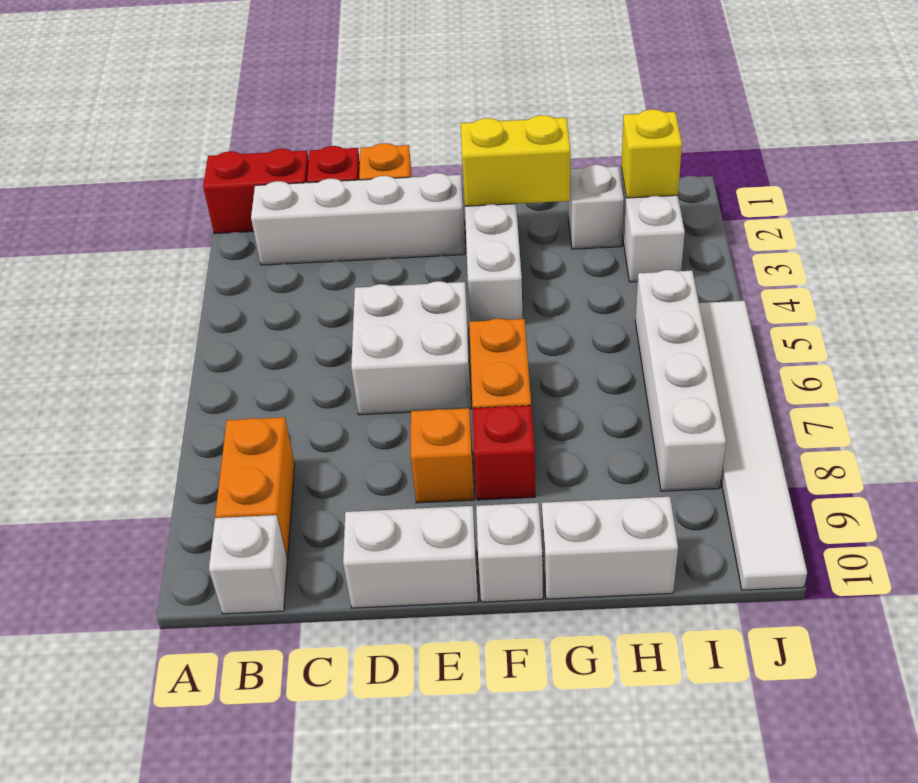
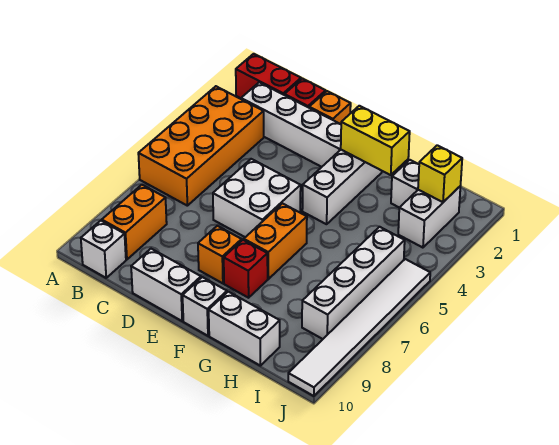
none -> orange 2x4 brick [138,86,264,206]

